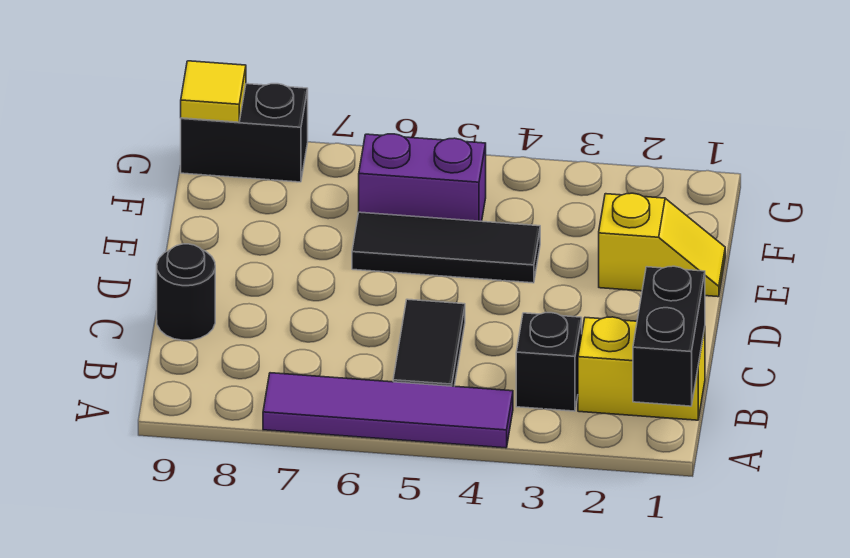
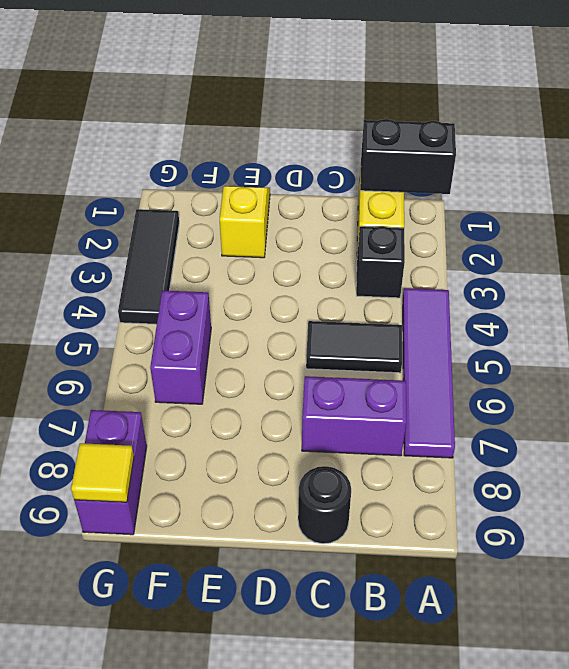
none -> purple 1x2 brick [302,376,406,456]
black 1x3 tile [352,212,540,283] -> black 1x3 tile moved to [118,209,179,324]
black 1x2 brick [181,84,308,182] -> purple 1x2 brick [74,410,147,535]

